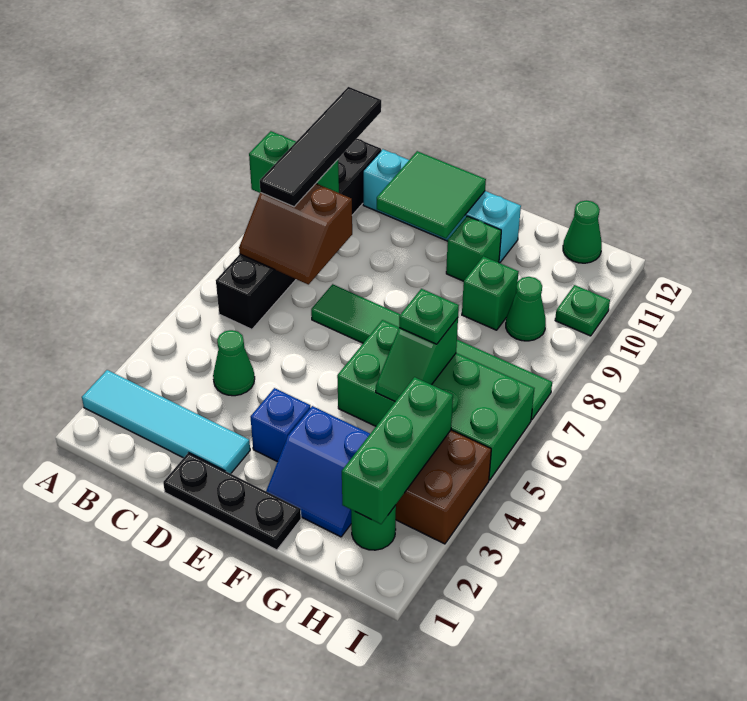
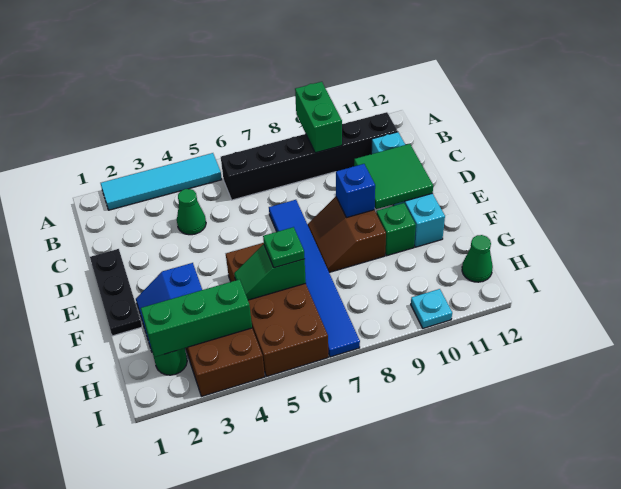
cyan 1x4 tile [82,370,250,474] -> cyan 1x4 tile turned to [101,153,222,210]
brown 2x2 slope [239,184,352,285] -> brown 2x2 slope moved to [308,197,386,273]
black 1x4 tile [260,87,381,207] -> none
green 1x6 tile [311,284,552,420] -> blue 1x6 tile [269,200,360,357]
blue 1x1 brick [251,388,310,462] -> blue 1x1 brick moved to [336,164,375,218]
green 2x4 brick [337,320,534,480] -> brown 2x4 brick [226,243,328,376]
green 1x1 brick [462,256,519,330] -> none
green 1x1 cone [506,277,546,341] -> none
green 1x1 plate [555,285,610,336] -> cyan 1x1 plate [411,289,452,328]

